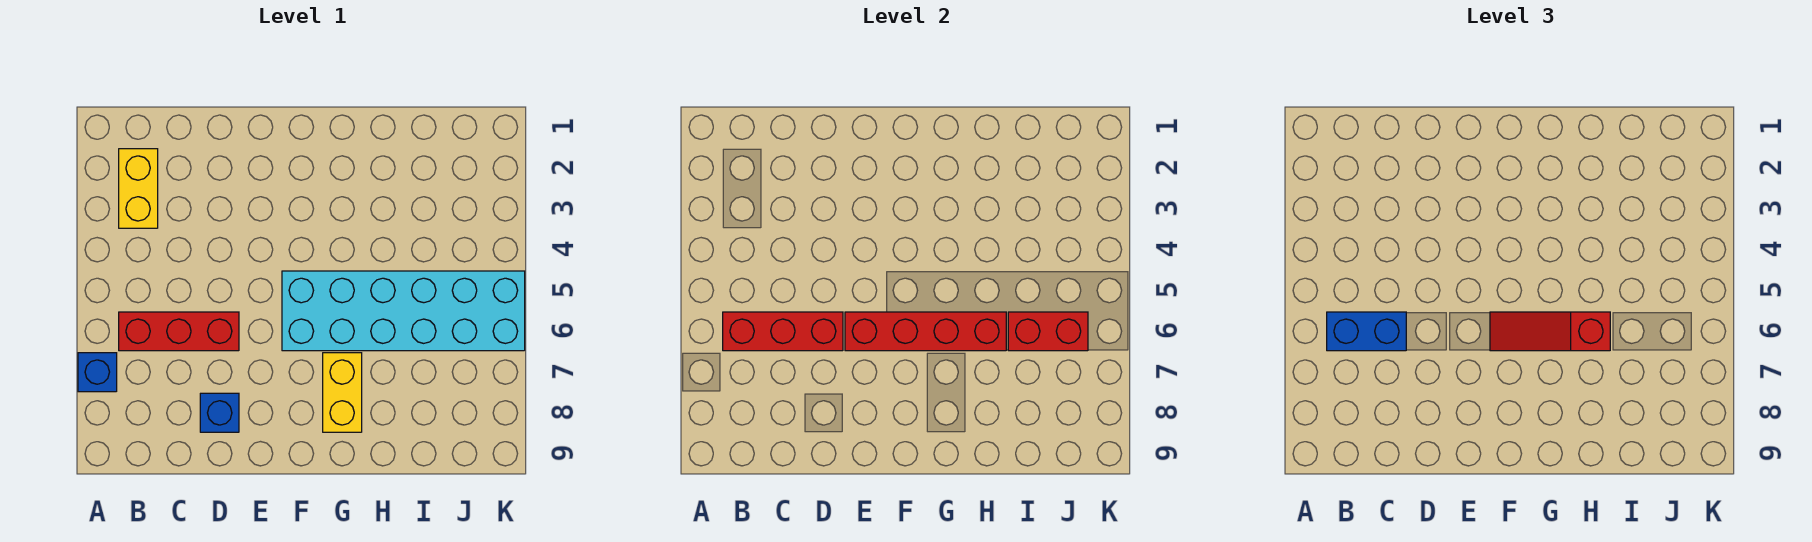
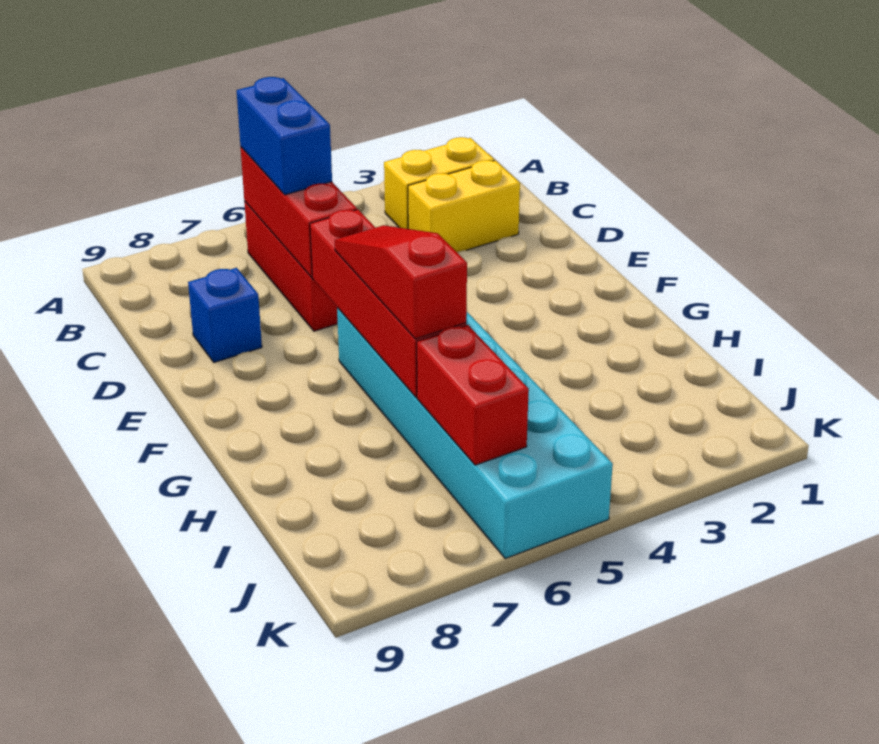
blue 1x1 brick [78,353,117,392] -> none
yellow 1x2 brick [323,353,362,432] -> yellow 1x2 brick moved to [408,160,520,252]

